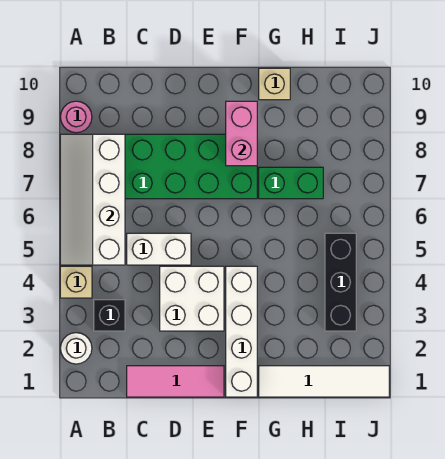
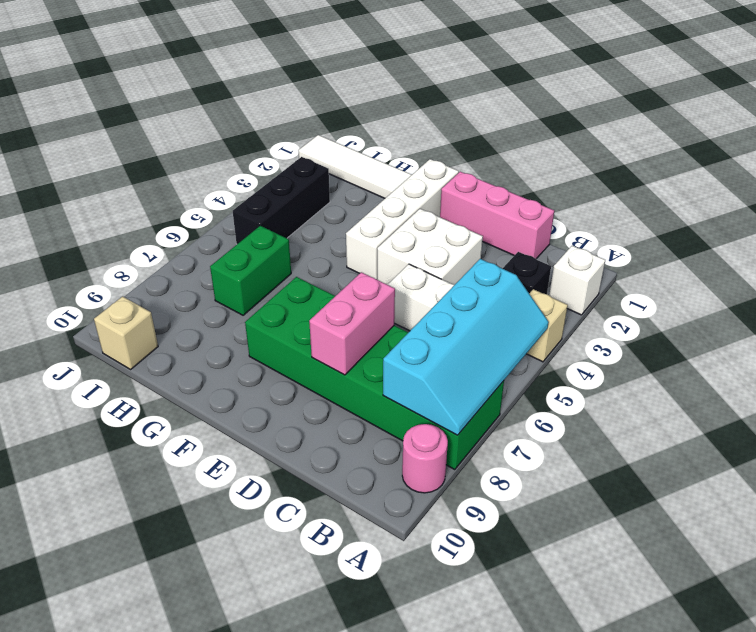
white 1x1 round brick [61,333,92,364] -> white 1x1 brick [549,246,605,315]
white 2x4 slope [60,134,125,265] -> cyan 2x4 slope [383,259,549,435]
pink 1x3 tile [127,366,224,397] -> pink 1x3 brick [440,172,554,259]
pink 1x2 brick [226,101,257,166] -> pink 1x2 brick moved to [309,272,395,375]
green 1x2 brick [259,167,323,199] -> green 1x2 brick turned to [210,226,291,315]
tan 1x1 brick [259,68,290,100] -> tan 1x1 brick moved to [94,296,158,369]

